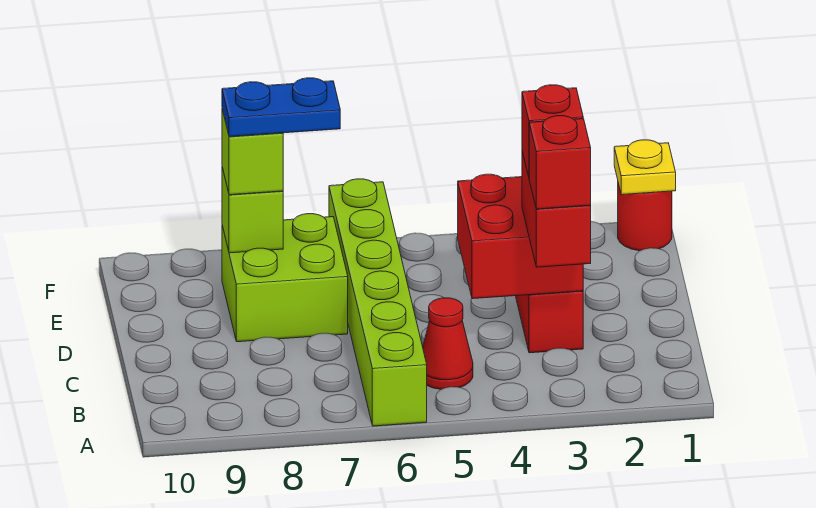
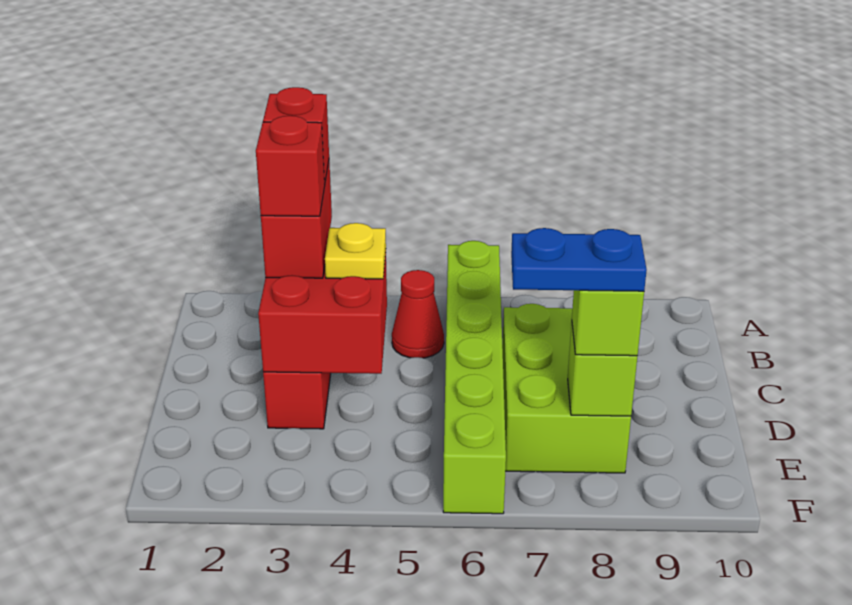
lime 2x2 brick [222,214,348,342] -> lime 2x3 brick [502,304,631,473]
red 1x1 round brick [618,183,672,251] -> none
yellow 1x1 plate [614,140,676,195] -> yellow 1x1 plate moved to [325,223,386,279]

